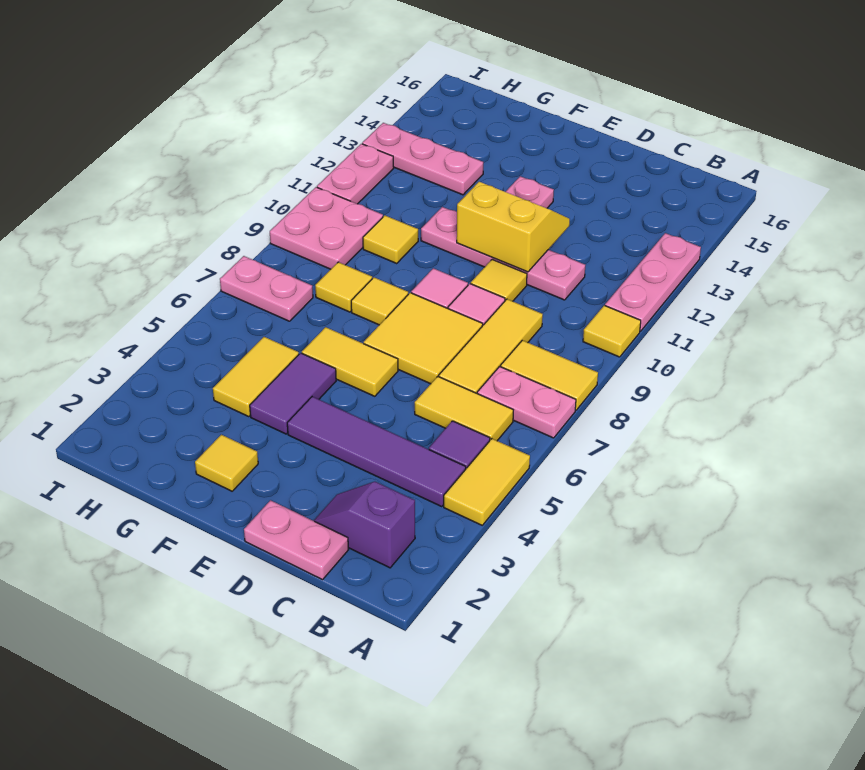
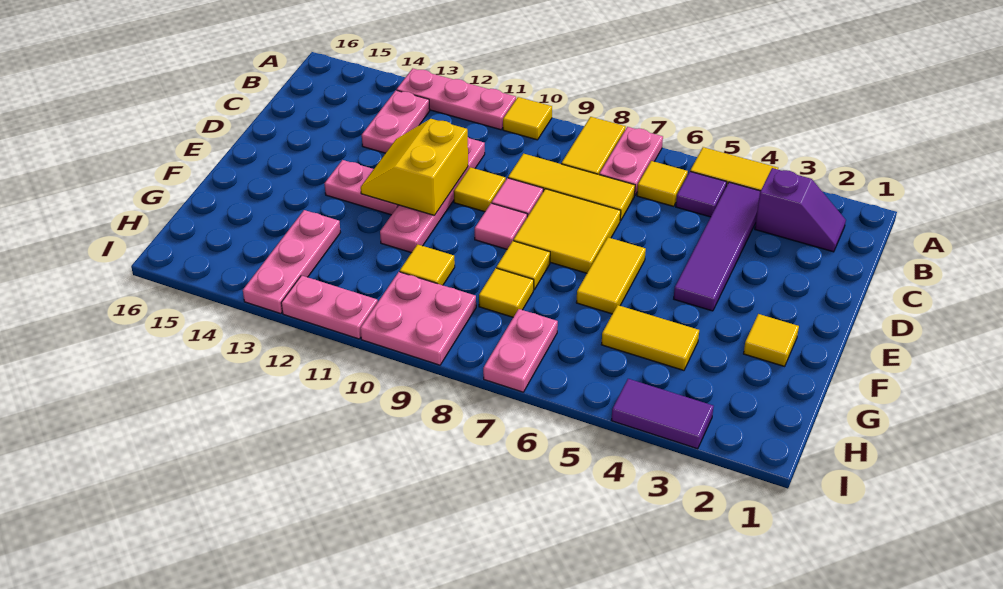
purple 1x2 slope [314,482,415,568] -> purple 1x2 slope turned to [755,168,846,252]
yellow 1x2 tile [415,376,513,441] -> yellow 1x1 tile [637,161,688,206]
pink 1x2 plate [244,500,348,580] -> pink 1x2 plate moved to [362,90,430,153]
purple 1x2 tile [250,353,336,434] -> purple 1x2 tile moved to [611,379,714,449]

